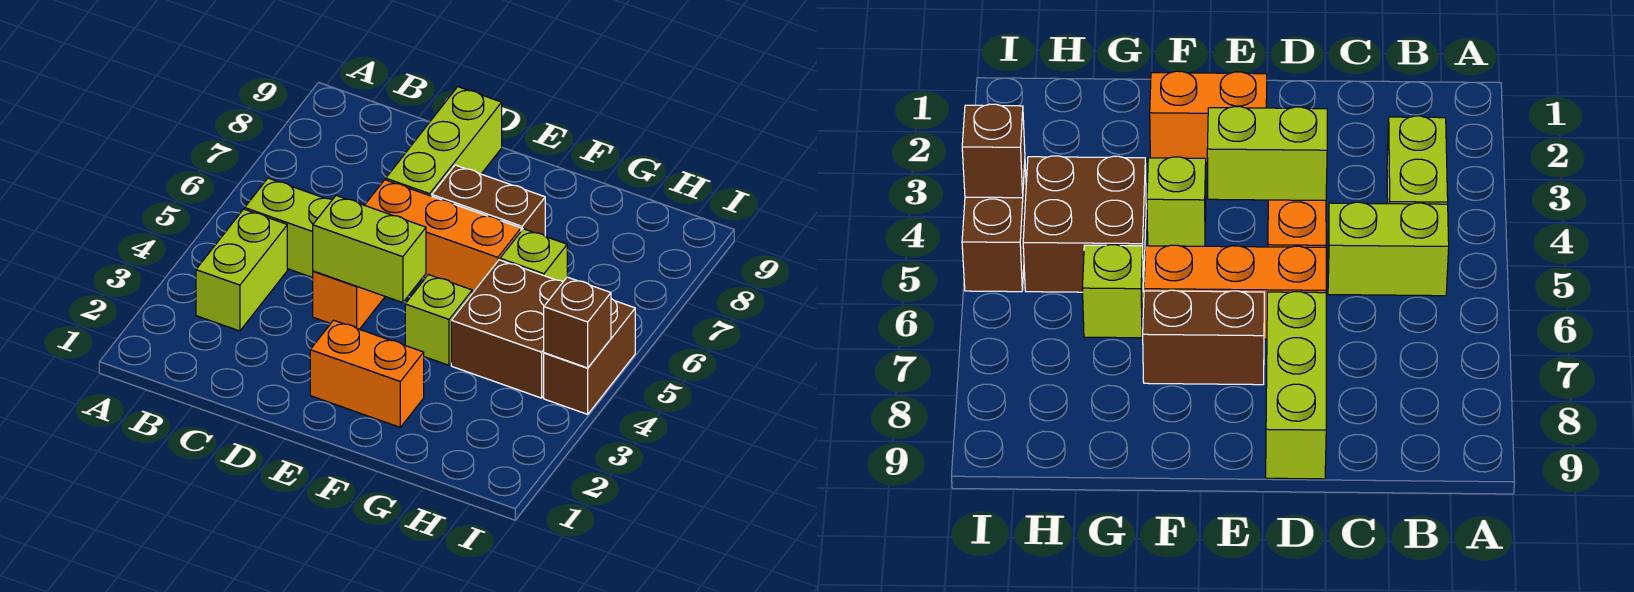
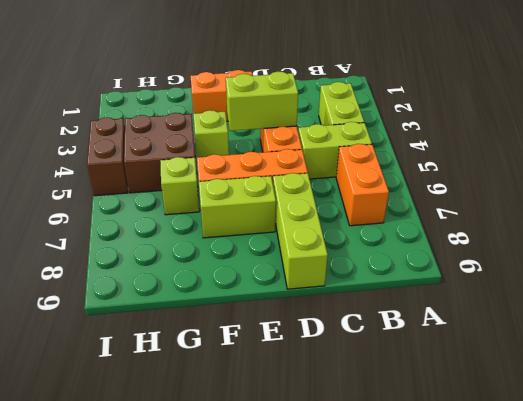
none -> orange 1x2 brick [336,144,389,226]
brown 1x2 brick [432,165,545,236] -> lime 1x2 brick [199,176,276,238]
brown 1x1 brick [544,277,611,368] -> none

